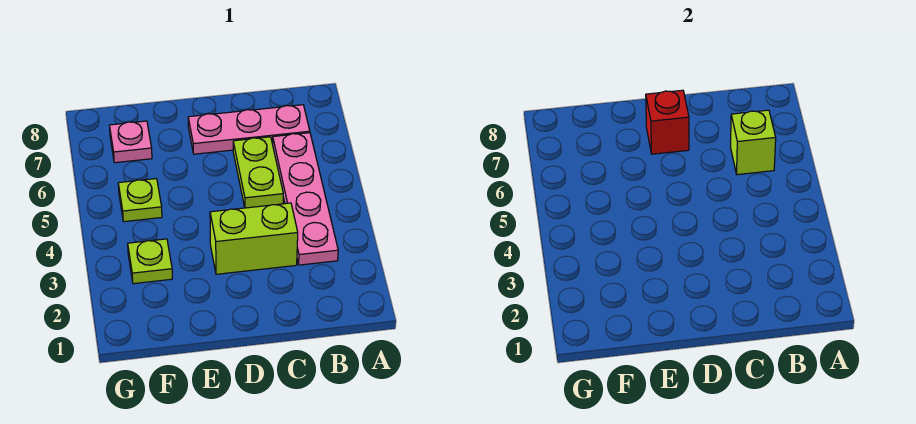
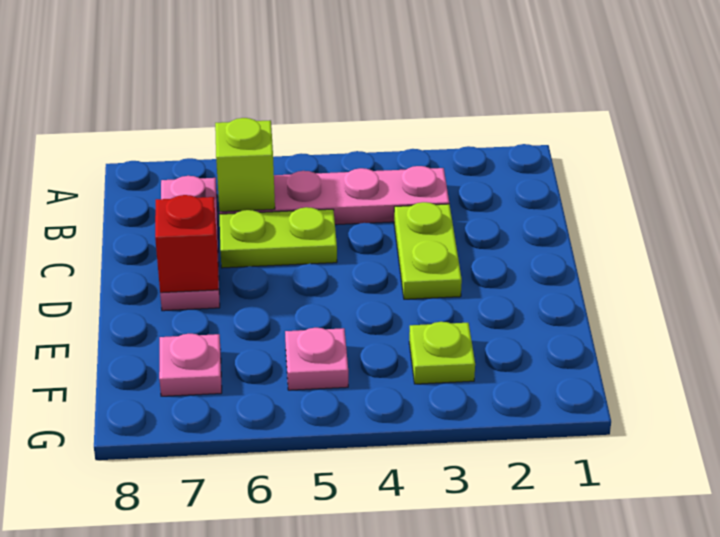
lime 1x2 brick [210,203,298,274] -> lime 1x2 plate [394,202,462,299]
lime 1x1 plate [118,179,162,222] -> pink 1x1 plate [285,328,348,390]

